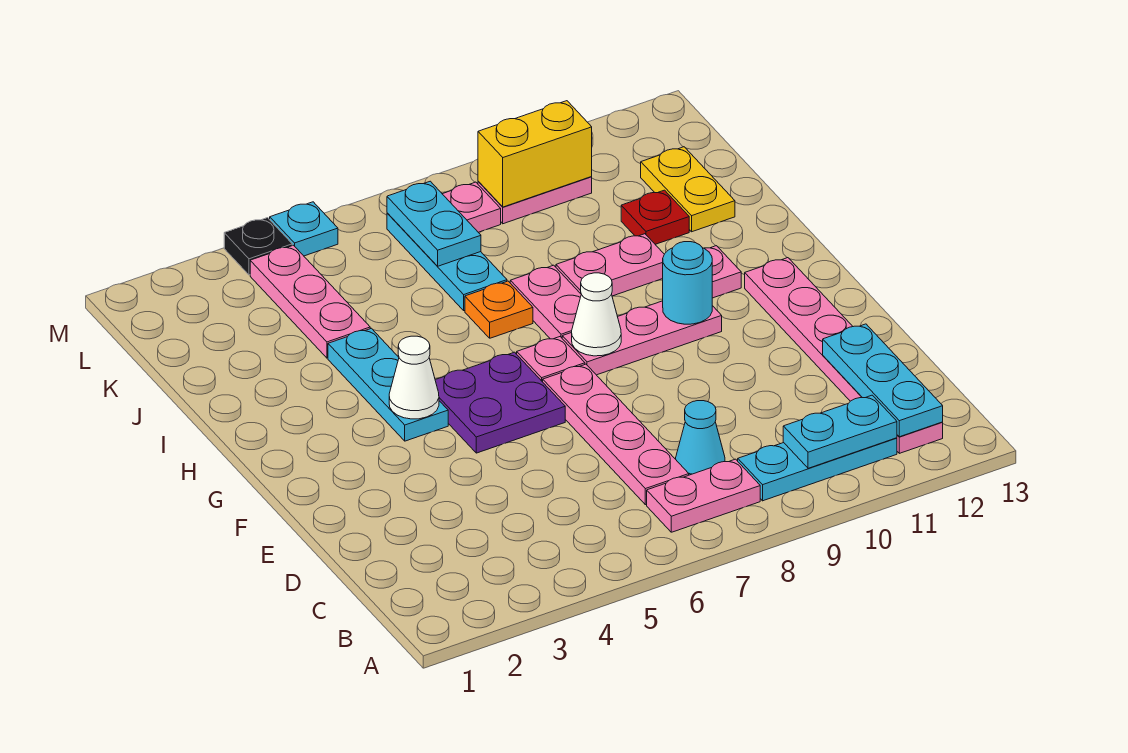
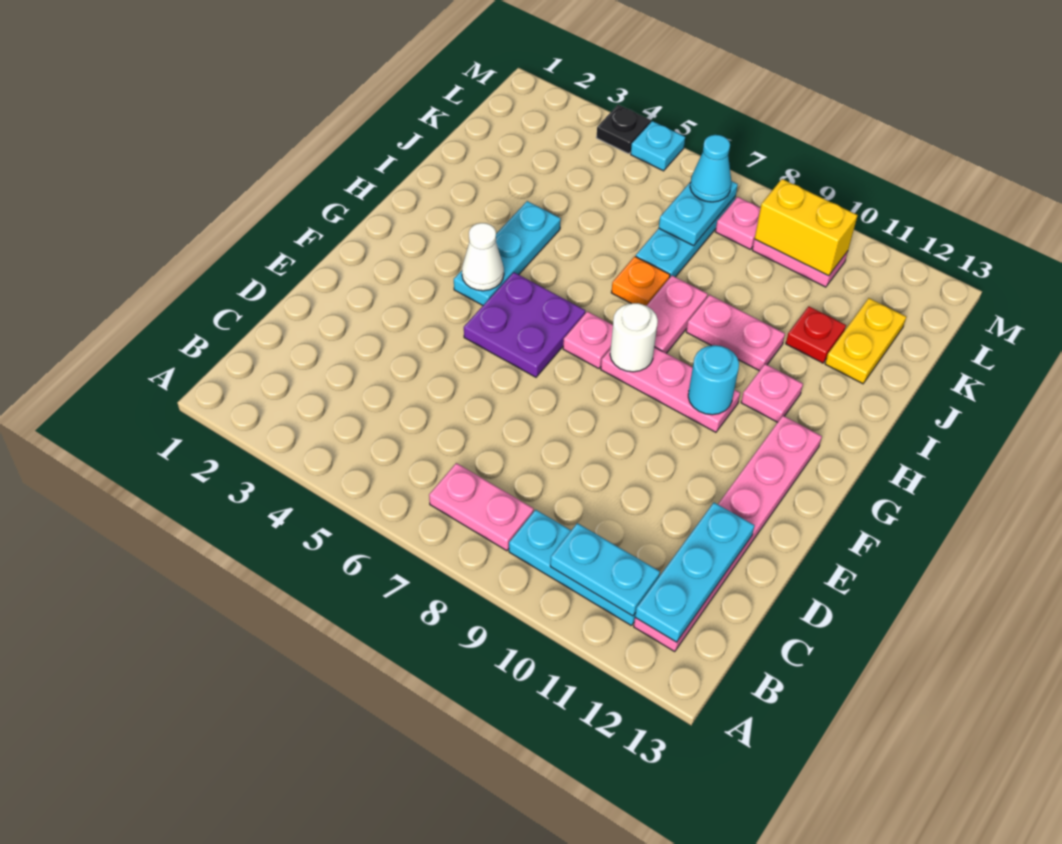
pink 1x4 plate [543,364,689,505] -> none
cyan 1x1 cone [676,401,725,475] -> cyan 1x1 cone moved to [690,135,731,202]
white 1x1 cone [572,273,621,356] -> white 1x1 round brick [610,303,658,372]
pink 1x3 plate [250,245,370,358] -> none

